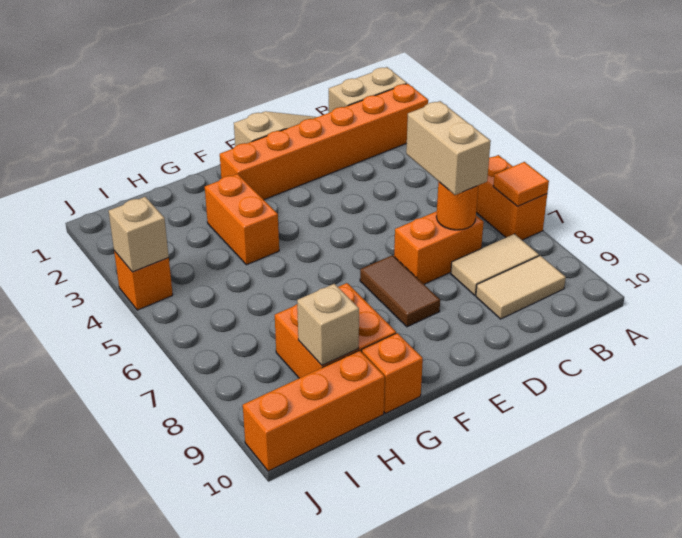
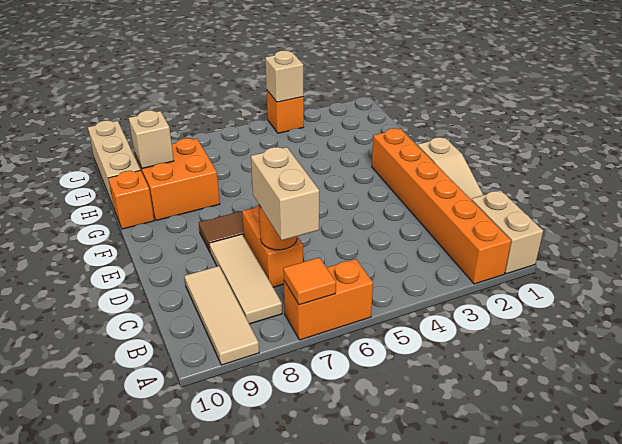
tan 1x2 tile [451,234,539,295] -> tan 1x3 tile [209,234,282,324]
tan 1x2 tile [476,256,566,319] -> tan 1x3 tile [184,266,259,365]
tan 1x2 brick [406,101,491,195] -> tan 1x2 brick turned to [251,147,319,240]
orange 1x2 brick [205,174,279,265] -> none
orange 1x3 brick [243,350,385,471] -> tan 1x3 brick [88,120,140,208]

